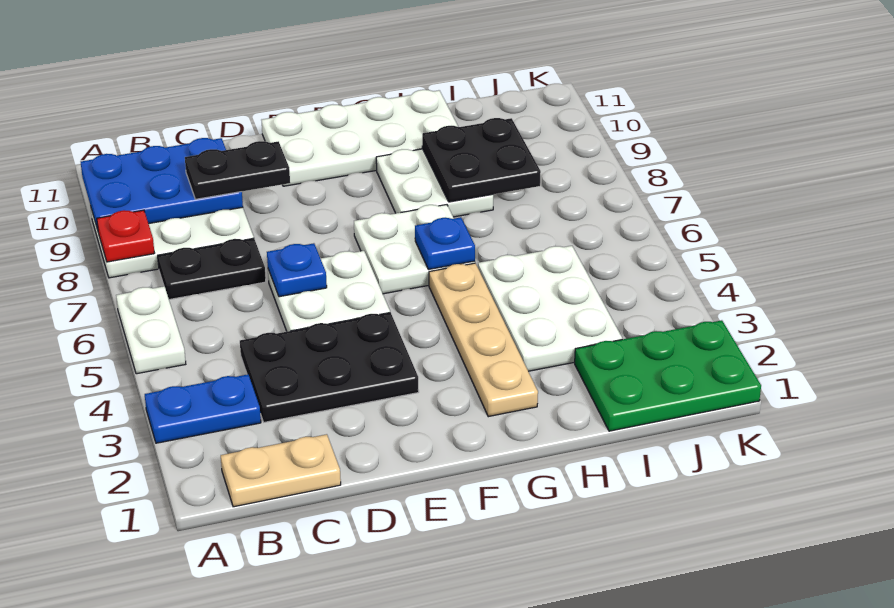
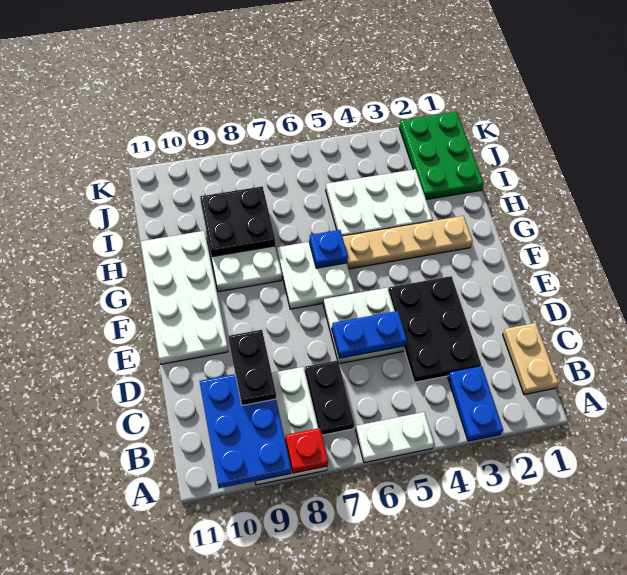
blue 1x1 plate [267,243,327,297] -> blue 1x2 plate [332,311,407,358]

